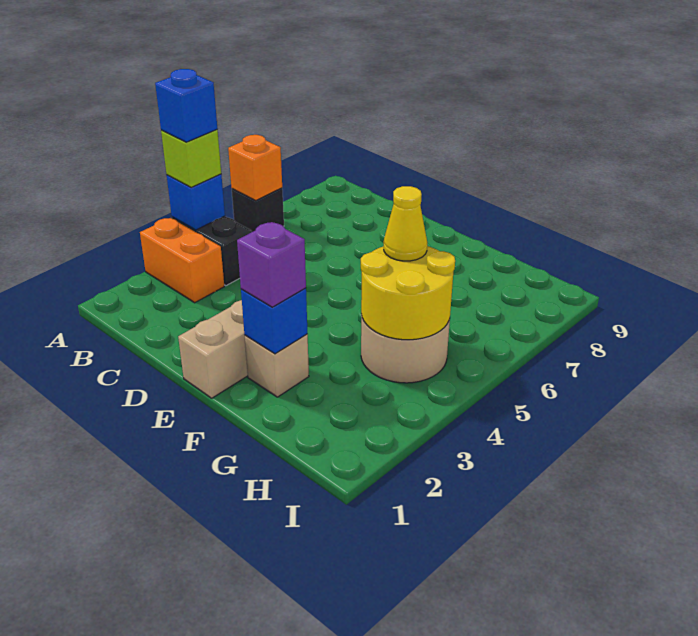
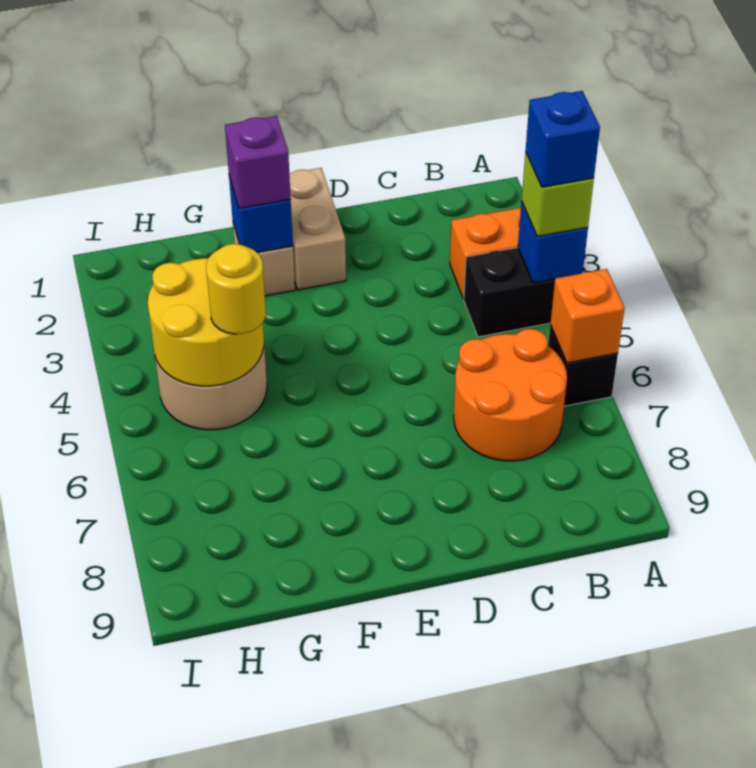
none -> orange 2x2 round brick [454,329,567,461]
yellow 1x1 cone [384,186,427,261] -> yellow 1x1 round brick [206,244,266,334]

